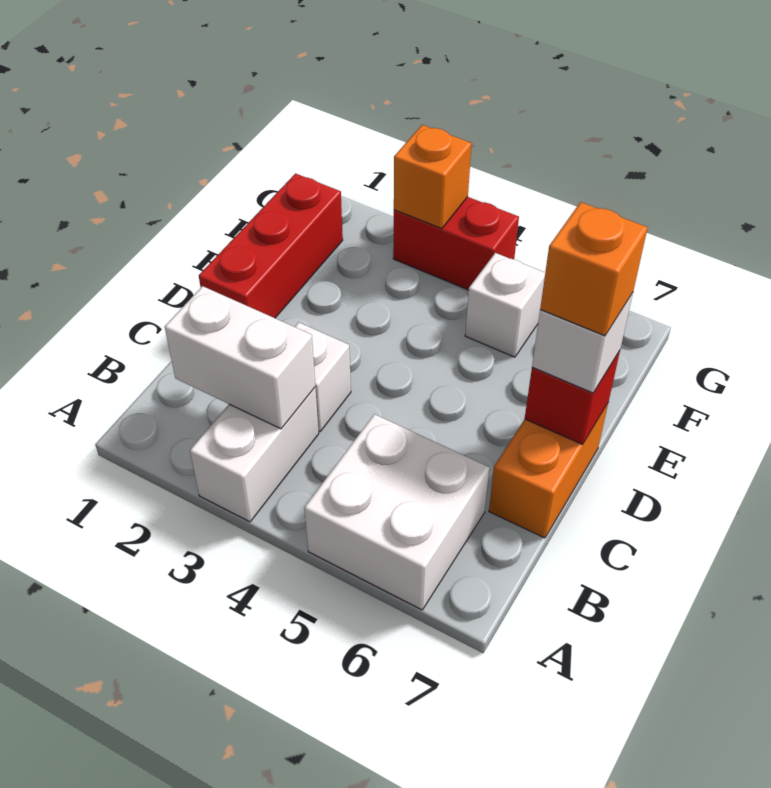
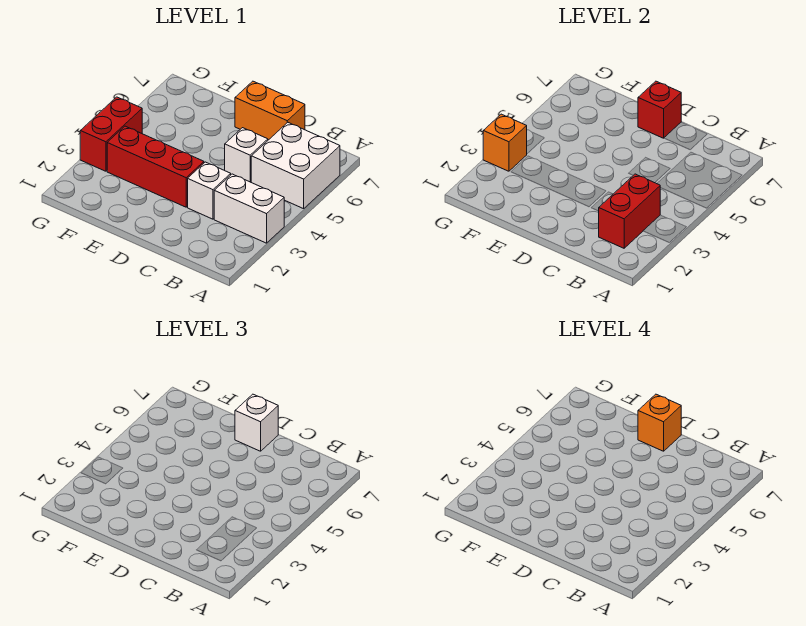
white 1x2 brick [165,286,315,429] -> red 1x2 brick [599,174,660,248]
red 1x3 brick [199,173,343,318] -> red 1x3 brick moved to [107,126,204,207]
white 1x1 brick [465,253,545,357] -> white 1x1 brick moved to [225,128,268,182]

